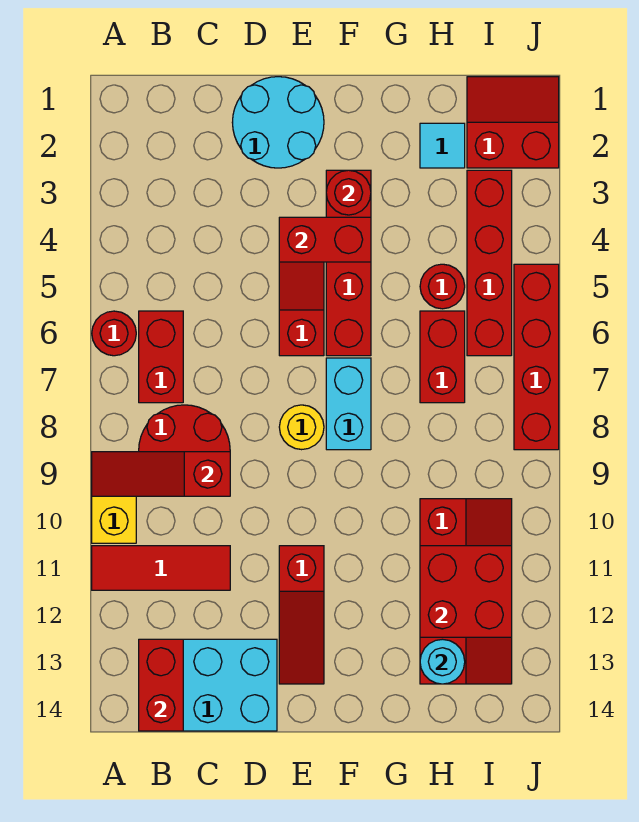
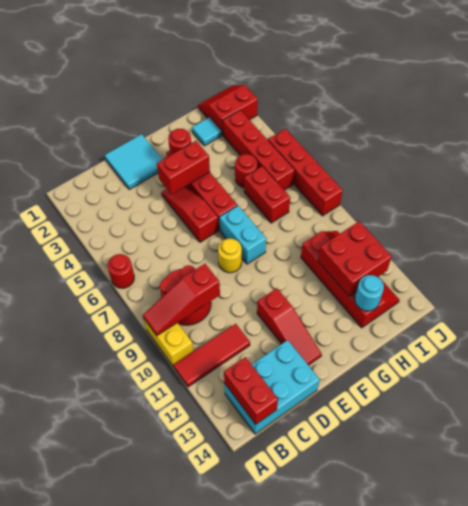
red 1x2 brick [139,311,183,403] -> none
cyan 2x2 round brick [232,77,324,168] -> cyan 2x2 tile [105,134,163,190]

